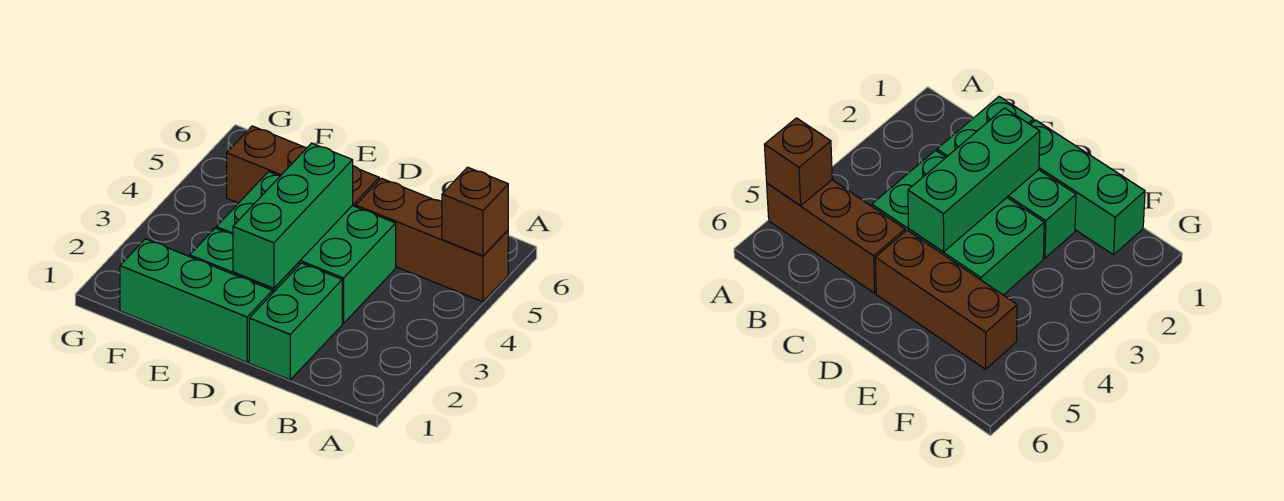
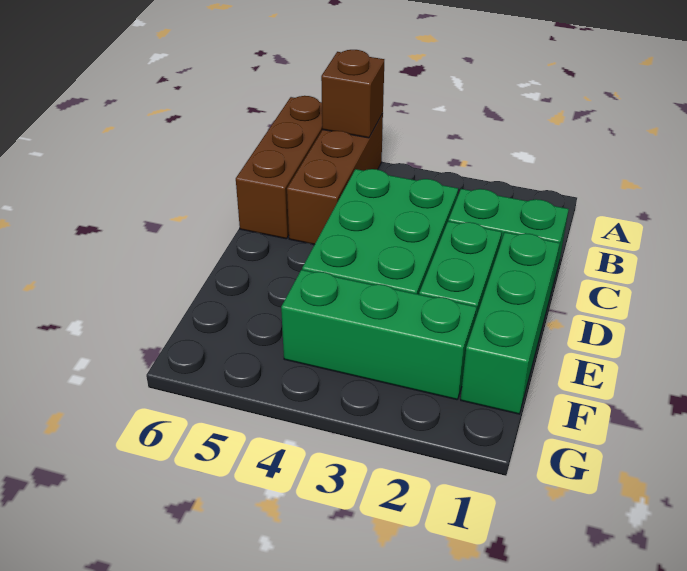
green 1x3 brick [233,143,353,288] -> green 1x3 brick moved to [281,270,477,400]
brown 1x3 brick [227,126,379,207] -> brown 1x3 brick moved to [236,96,322,239]

